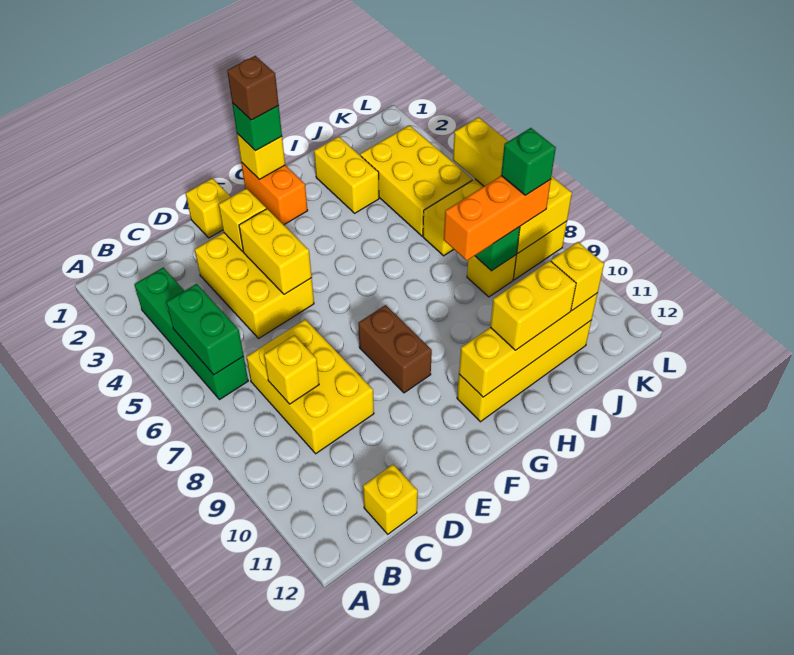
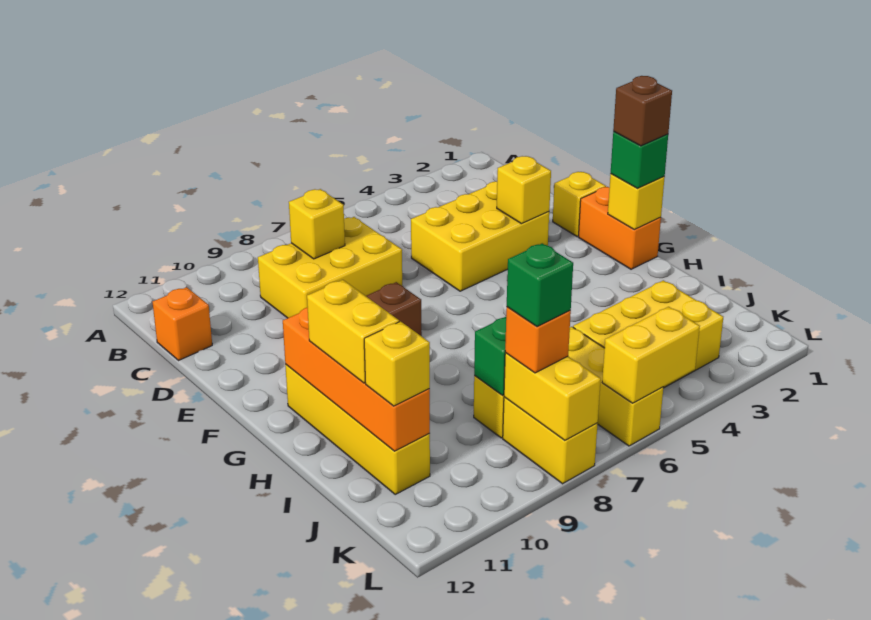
green 1x4 brick [134,268,248,400] -> none
green 1x2 brick [166,284,244,375] -> none
yellow 1x1 brick [363,465,418,534] -> orange 1x1 brick [153,287,212,361]
yellow 1x2 brick [239,209,312,295] -> none
orange 1x2 brick [241,162,308,225] -> orange 1x2 brick turned to [579,187,661,269]
yellow 1x4 brick [459,293,598,397] -> orange 1x4 brick [283,308,430,451]
yellow 1x2 brick [314,137,379,213] -> none
orange 1x3 brick [444,176,551,261] -> orange 1x1 brick [505,307,571,373]

